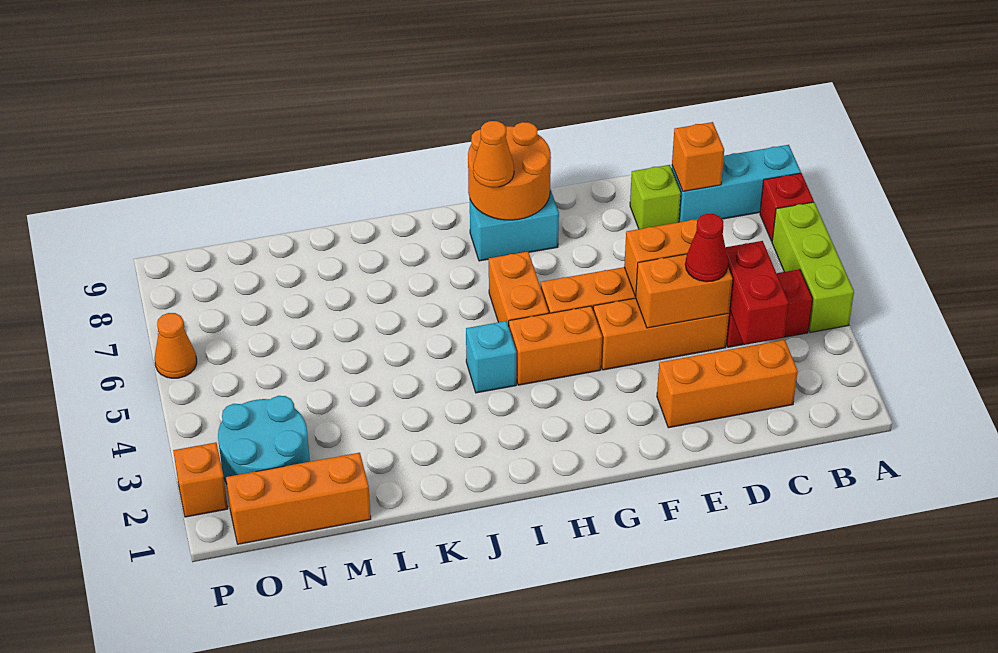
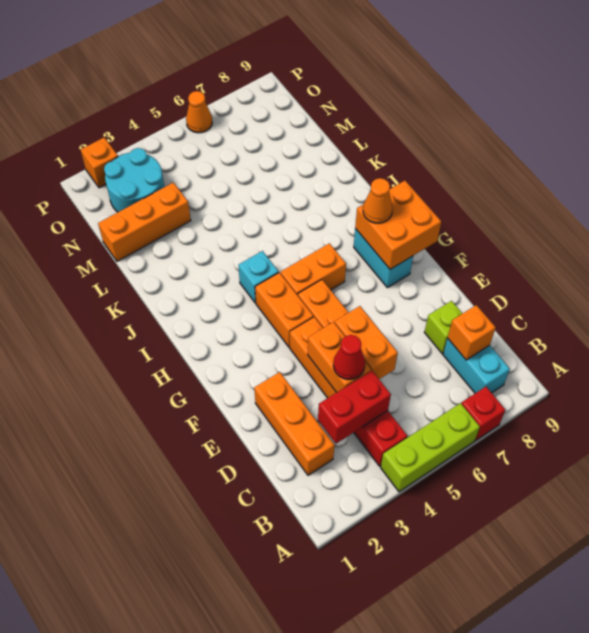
cyan 1x3 brick [672,145,801,222] -> cyan 1x2 brick [443,338,510,393]
orange 2x2 round brick [468,122,551,220] -> orange 2x2 brick [355,181,441,269]
orange 1x3 brick [226,453,371,544] -> orange 1x3 brick turned to [98,183,191,261]

